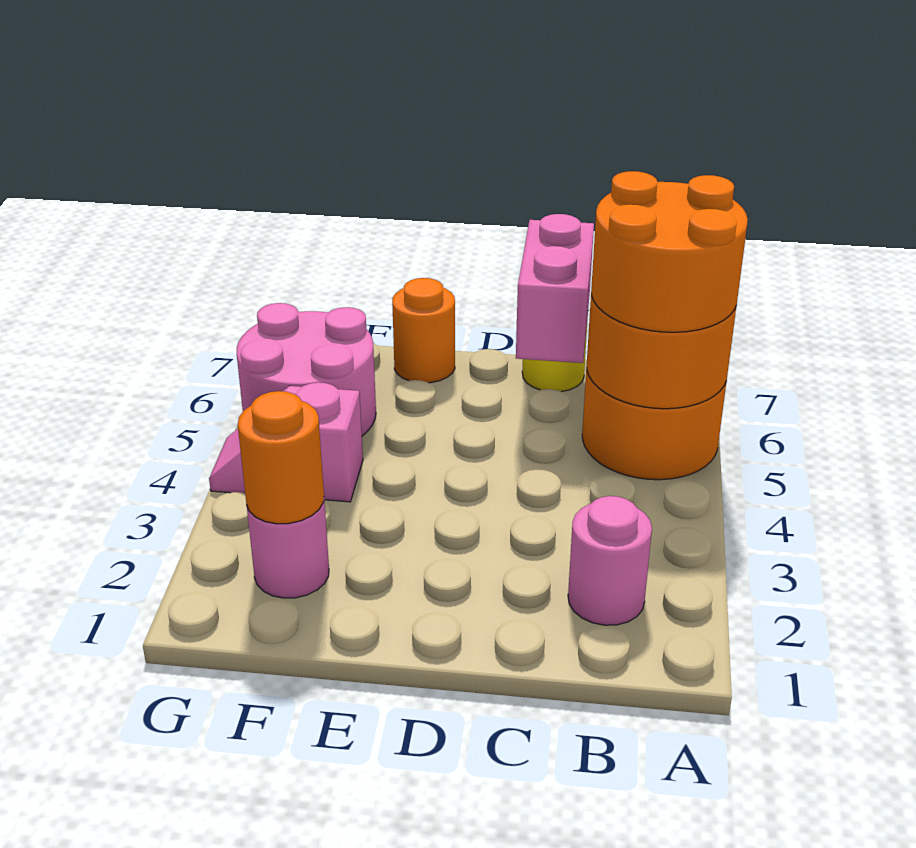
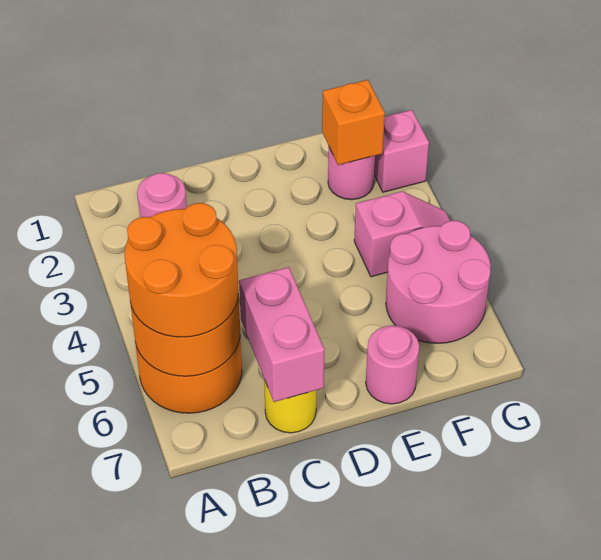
orange 1x1 round brick [392,278,455,383] -> pink 1x1 round brick [366,325,419,404]
orange 1x1 round brick [238,391,324,524] -> orange 1x1 brick [322,80,385,165]
none -> pink 1x1 brick [374,110,429,192]

